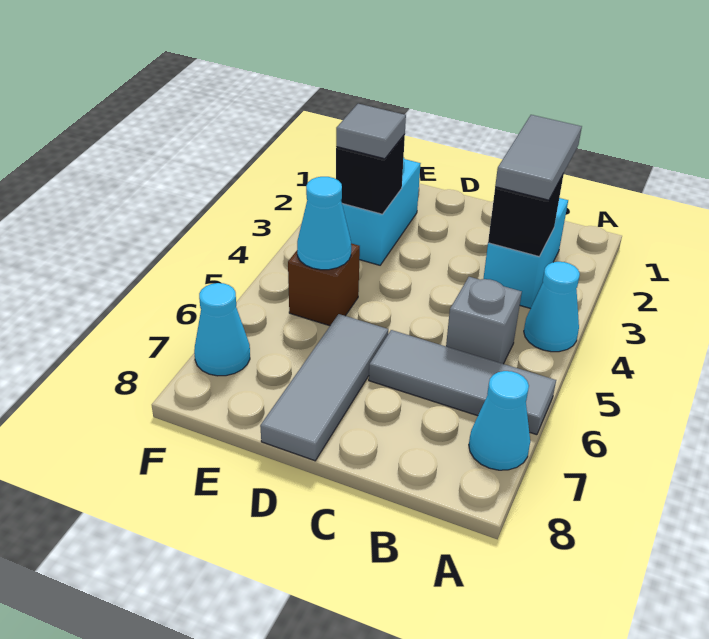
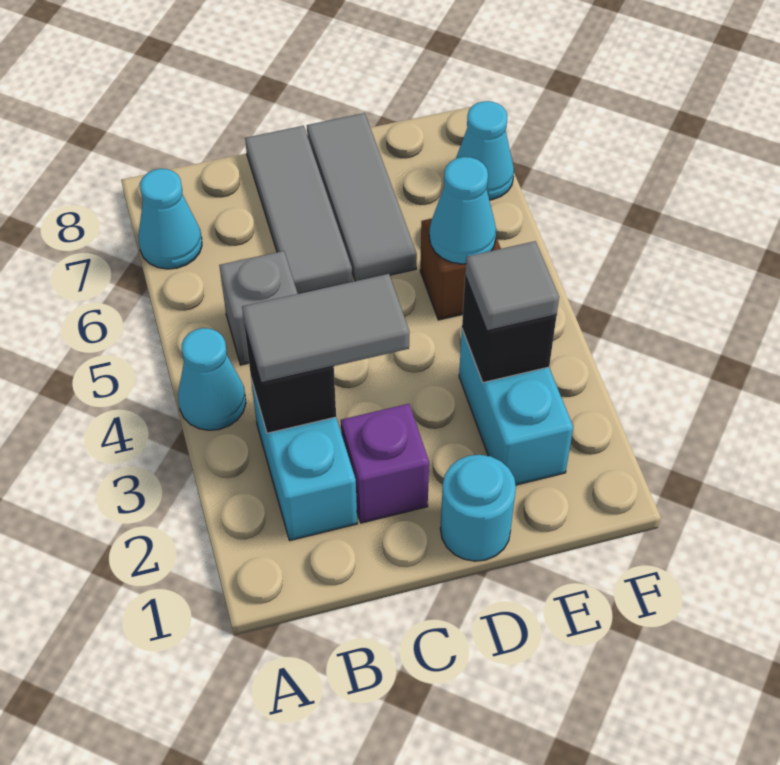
grey 1x3 tile [369,330,556,435] -> grey 1x3 tile turned to [245,126,352,294]
grey 1x2 tile [495,115,582,200] -> grey 1x2 tile turned to [242,274,409,383]
none -> purple 1x1 brick [341,404,429,523]
none -> cyan 1x1 round brick [440,455,516,561]

